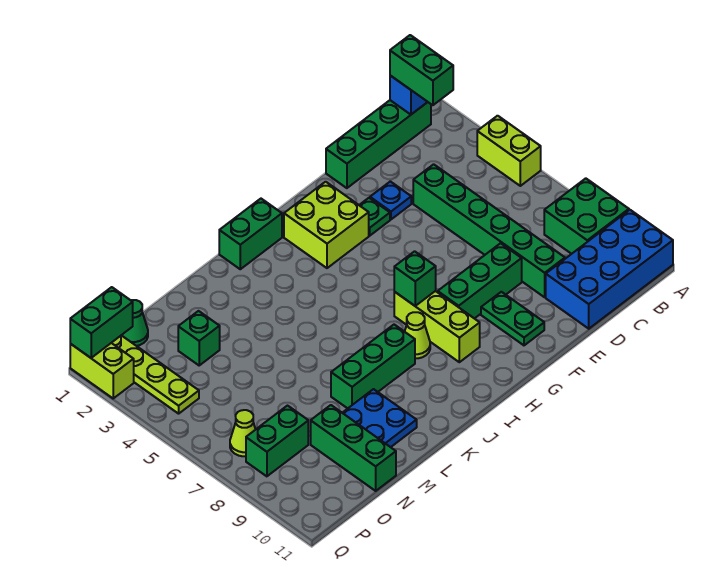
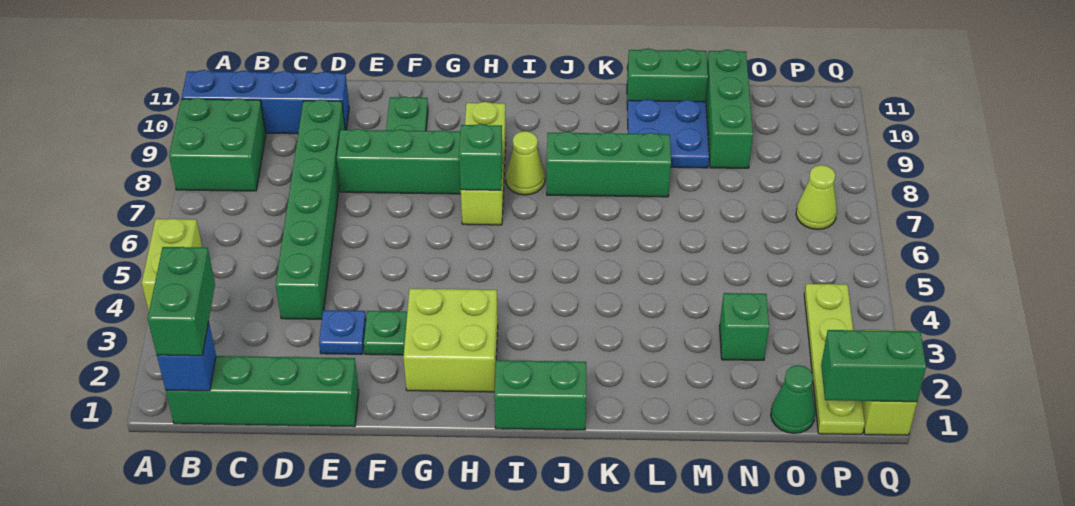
blue 2x4 brick [546,210,673,329] -> blue 1x4 brick [181,70,349,134]
green 1x2 brick [246,406,308,476] -> green 1x2 brick moved to [627,49,708,109]

